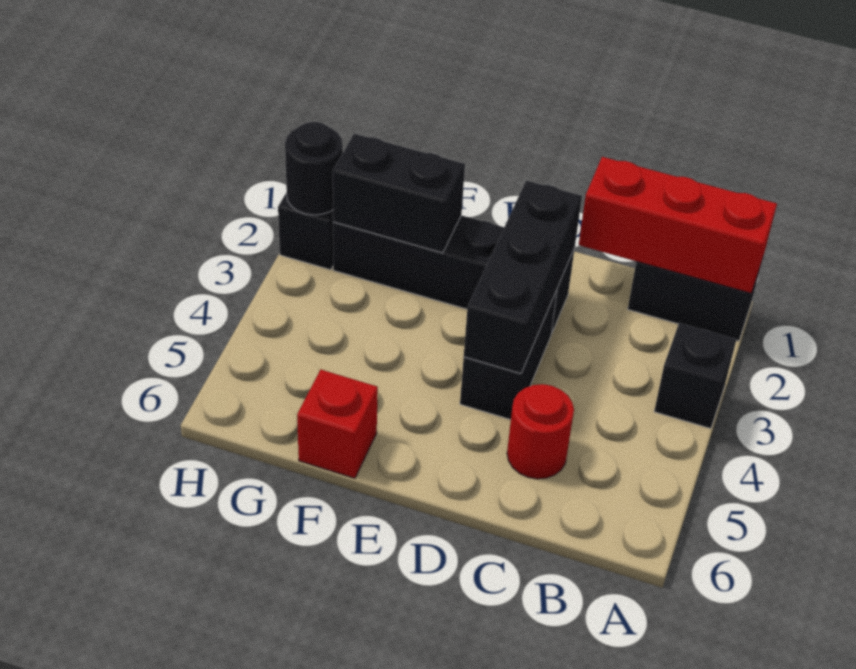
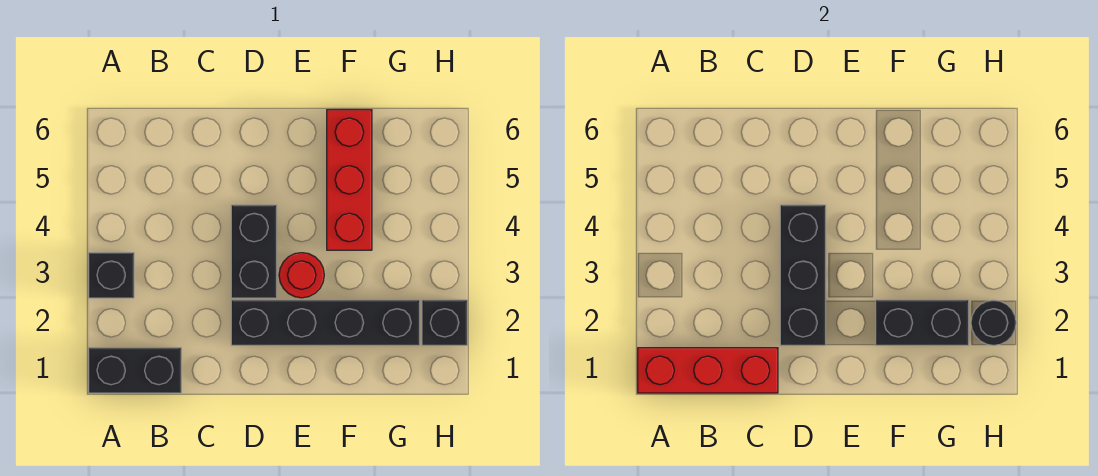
red 1x1 round brick [507,384,574,479] -> red 1x1 round brick moved to [279,253,324,298]
red 1x1 brick [297,370,378,478] -> red 1x3 brick [327,110,372,250]

